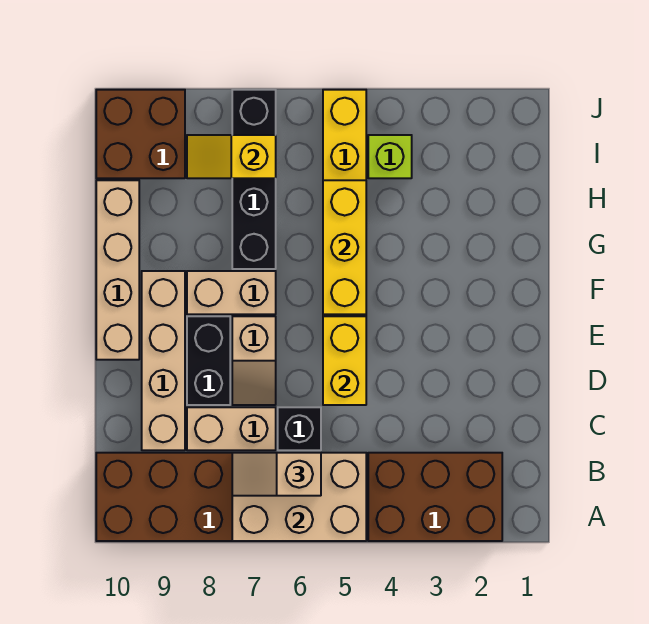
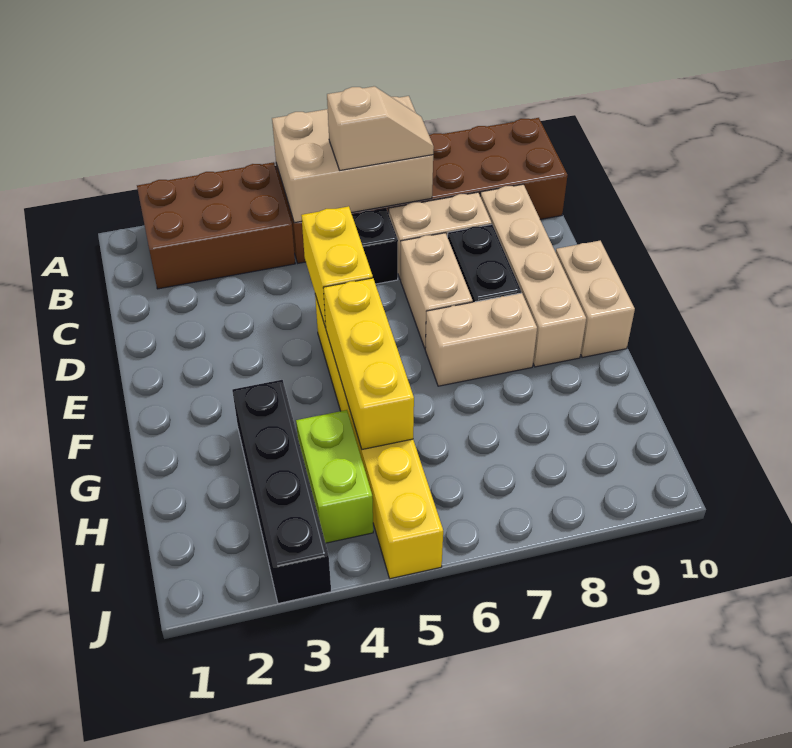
tan 1x2 slope [232,316,276,405] -> tan 1x2 brick [401,233,473,348]
tan 1x4 brick [96,180,139,360] -> tan 1x2 brick [556,241,635,357]
black 1x4 brick [232,90,276,269] -> black 1x4 brick moved to [232,380,331,604]
lime 1x1 brick [368,135,412,178] -> lime 1x2 brick [296,410,373,543]
yellow 1x2 slope [187,135,276,178] -> none
brown 2x2 brick [96,90,185,178] -> none

